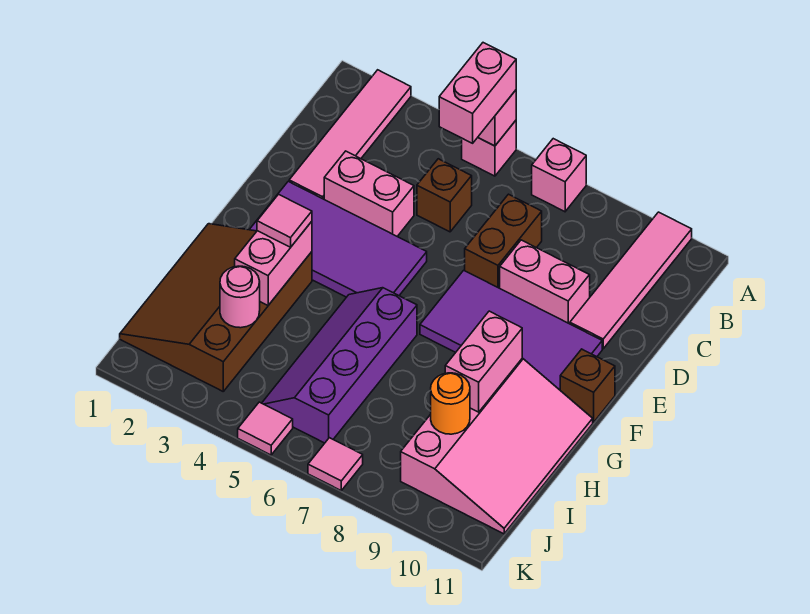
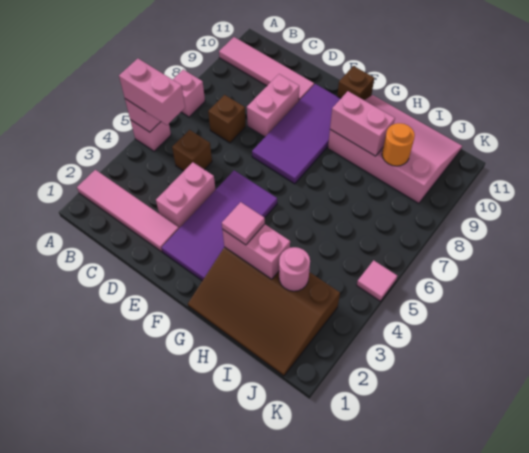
brown 1x2 brick [465,194,542,288] -> brown 1x1 brick [208,95,246,143]
purple 2x4 slope [262,288,417,443] -> none
pink 1x1 tile [308,438,363,490] -> none

